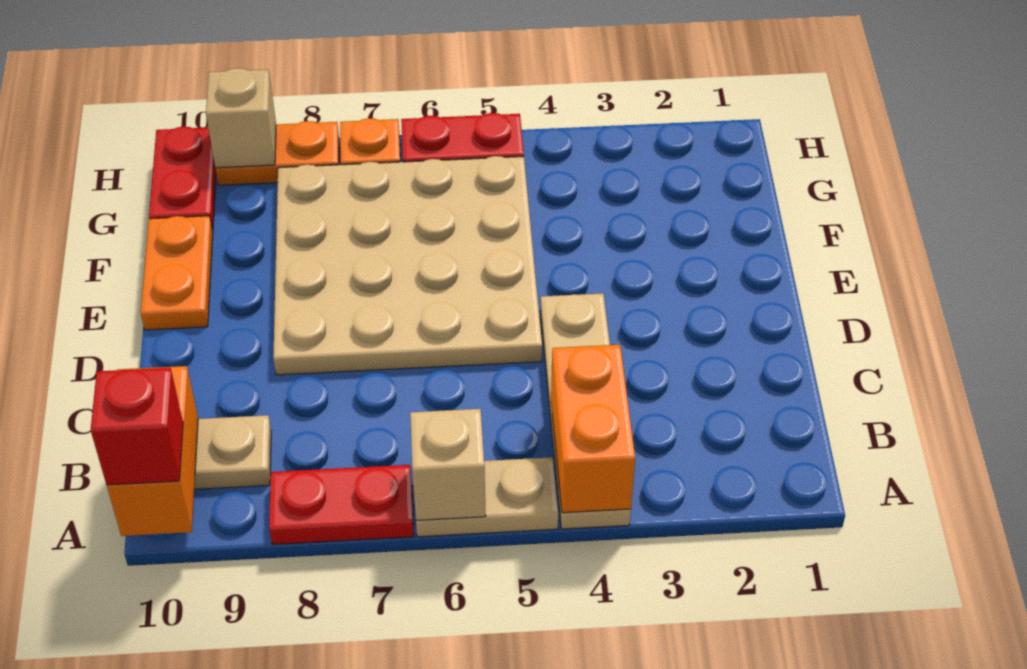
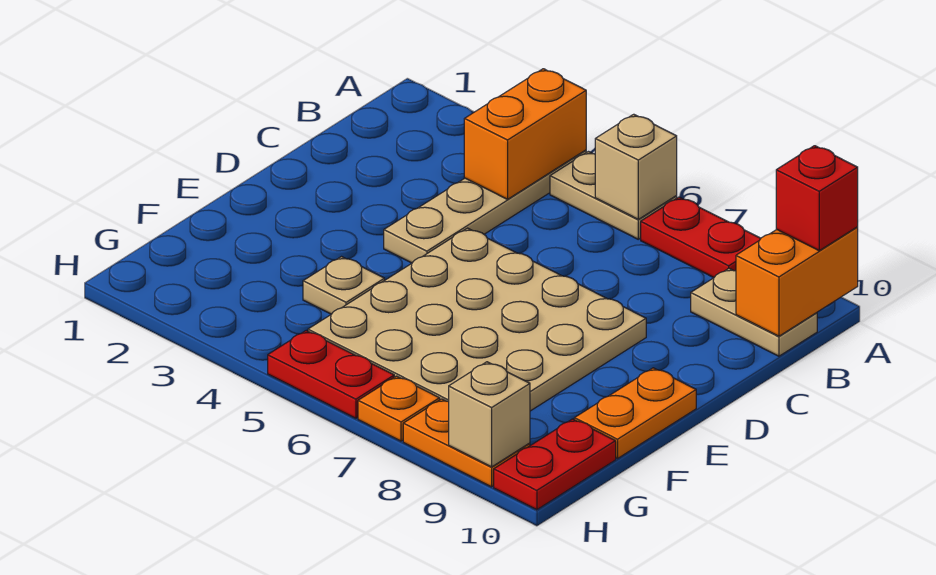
none -> tan 1x1 plate [303,257,385,314]

